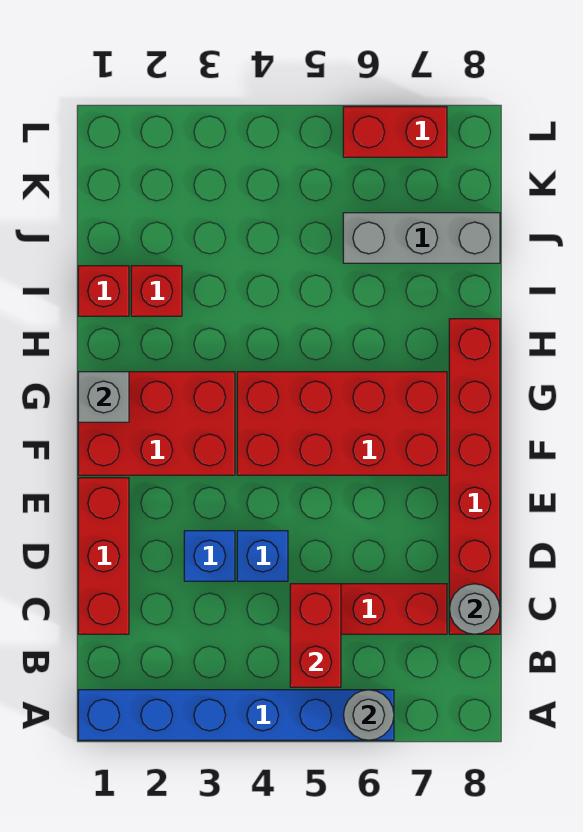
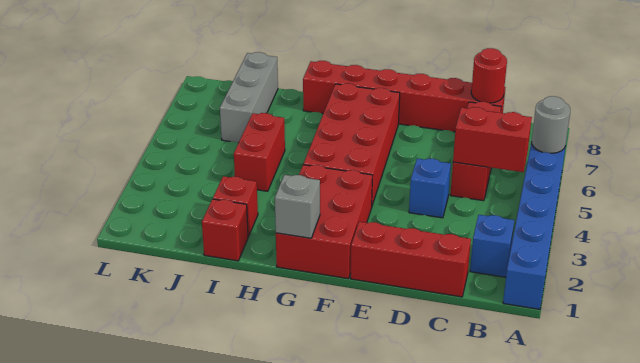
grey 1x1 round brick [450,584,500,634] -> red 1x1 round brick [471,48,507,103]
blue 1x1 brick [184,531,235,581] -> blue 1x1 brick moved to [470,215,514,277]
red 1x2 brick [343,107,447,157] -> red 1x2 brick moved to [234,113,285,191]

